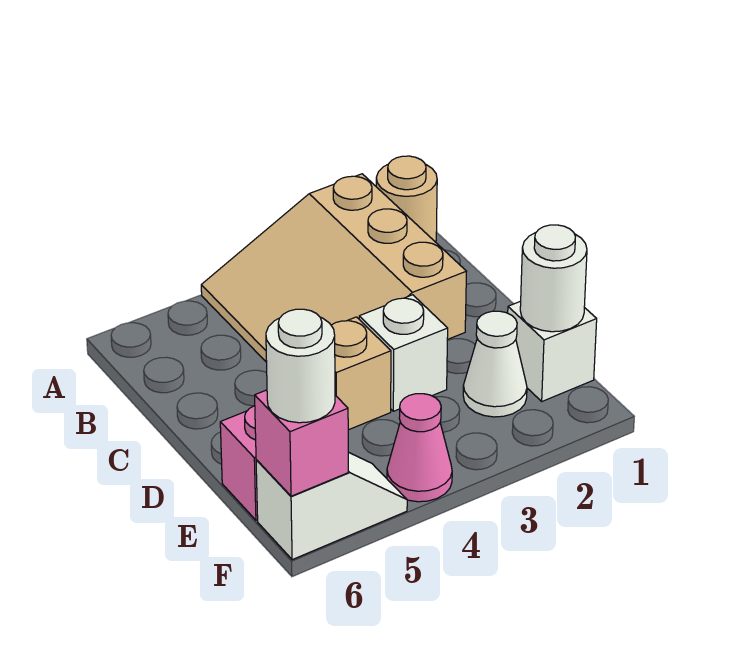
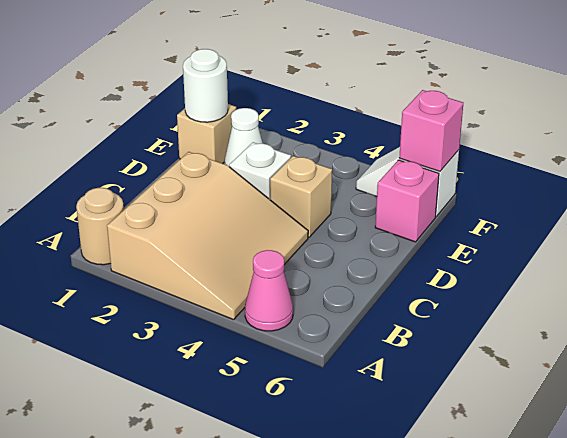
white 1x1 brick [508,301,597,401] -> tan 1x1 brick [177,104,236,164]
pink 1x1 cone [387,394,452,502] -> pink 1x1 cone moved to [245,250,293,331]
white 1x1 round brick [266,309,335,423] -> none

